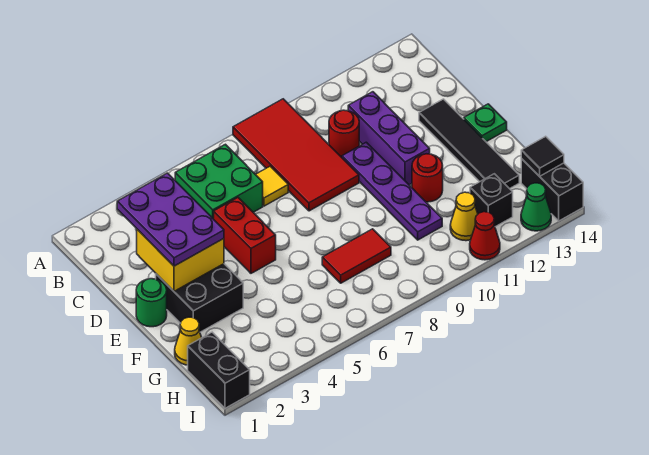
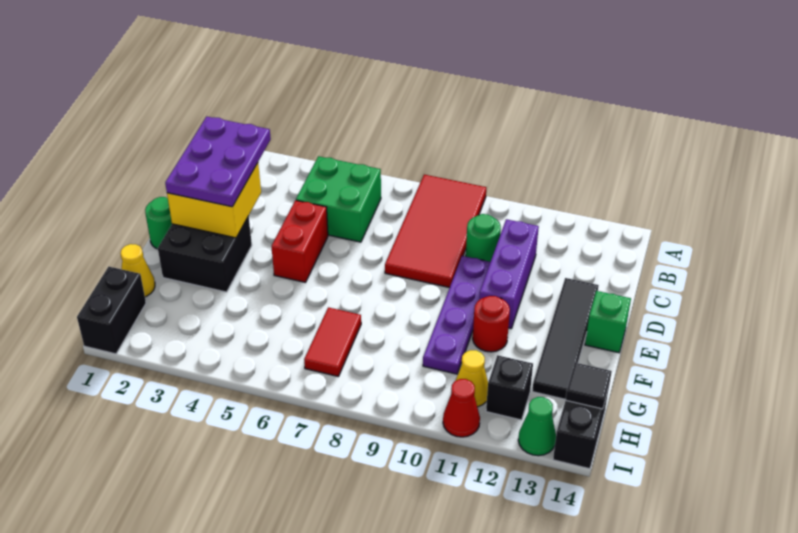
yellow 1x1 tile [255,166,288,206] -> none
red 1x1 round brick [329,110,359,157] -> green 1x1 round brick [466,214,501,262]
green 1x1 plate [464,104,507,142] -> green 1x1 brick [585,291,631,353]
red 1x2 tile [322,229,391,283] -> red 1x2 tile turned to [304,307,361,376]

